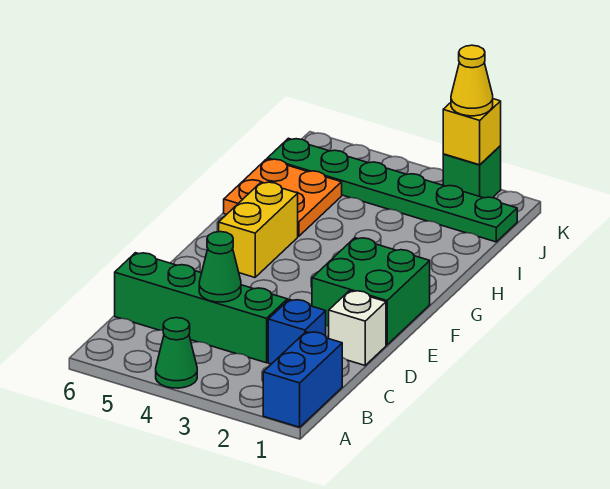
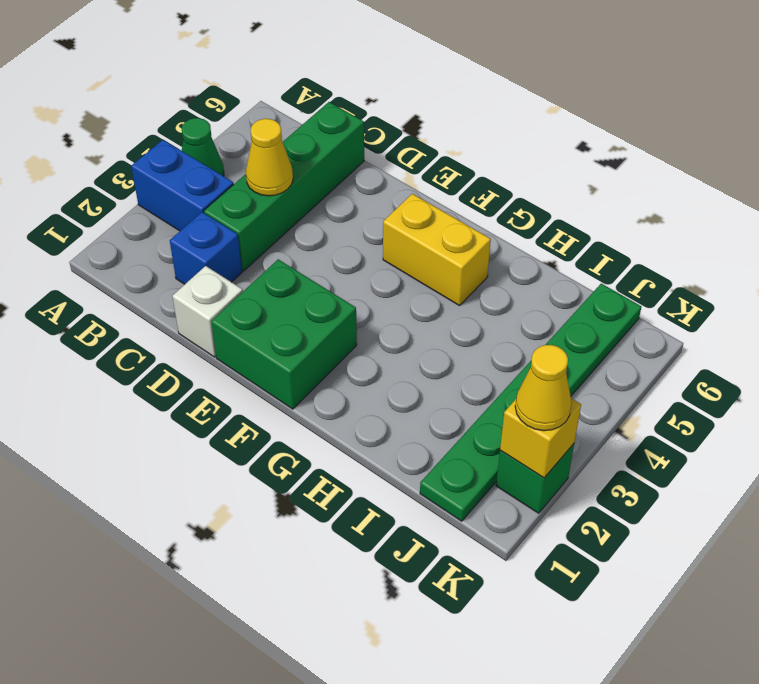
blue 1x2 brick [263,332,342,427] -> blue 1x2 brick moved to [131,140,234,231]
green 1x1 cone [199,232,241,302] -> yellow 1x1 cone [246,119,293,196]
orange 2x2 plate [224,159,342,236] -> none

